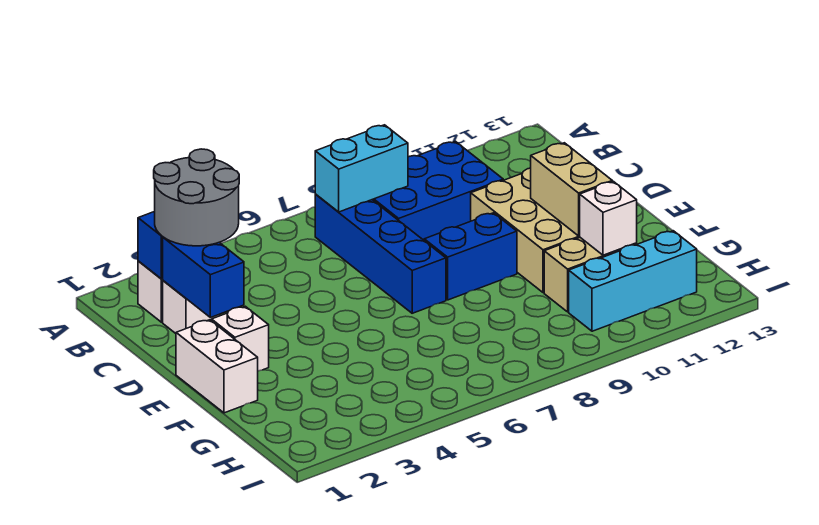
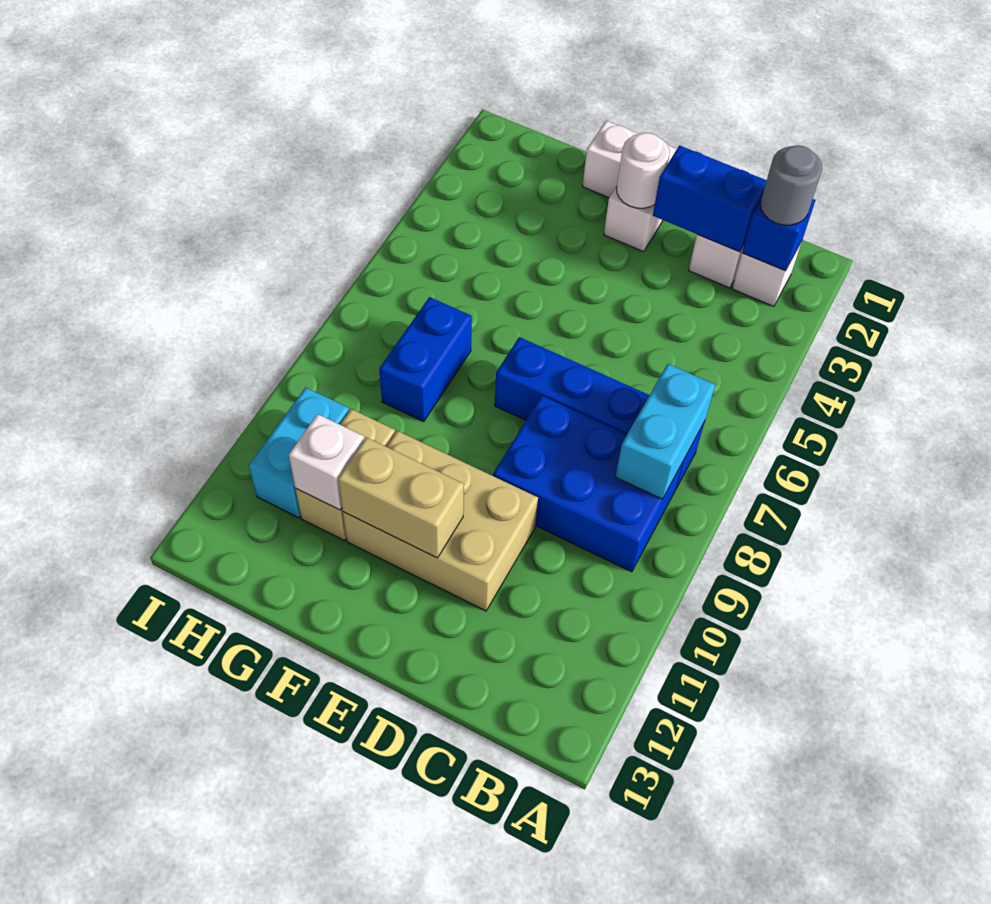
grey 2x2 round brick [154,149,239,246] -> grey 1x1 round brick [760,145,822,225]
blue 2x3 brick [372,142,503,240] -> blue 2x3 brick turned to [493,396,683,572]
none -> white 1x1 round brick [617,133,669,208]
blue 1x2 brick [424,213,517,300] -> blue 1x2 brick moved to [379,297,472,422]
cyan 1x3 brick [569,231,697,331] -> cyan 1x2 brick [249,387,349,518]

